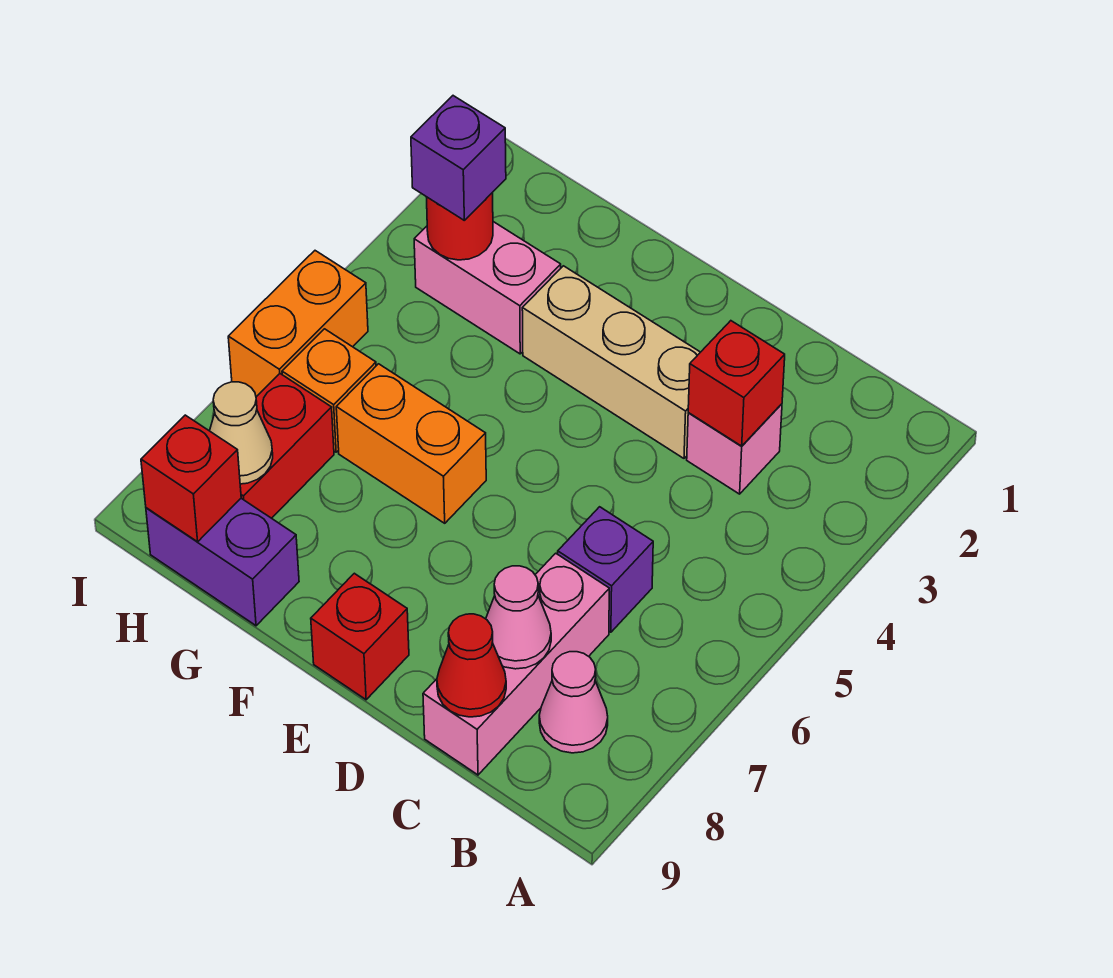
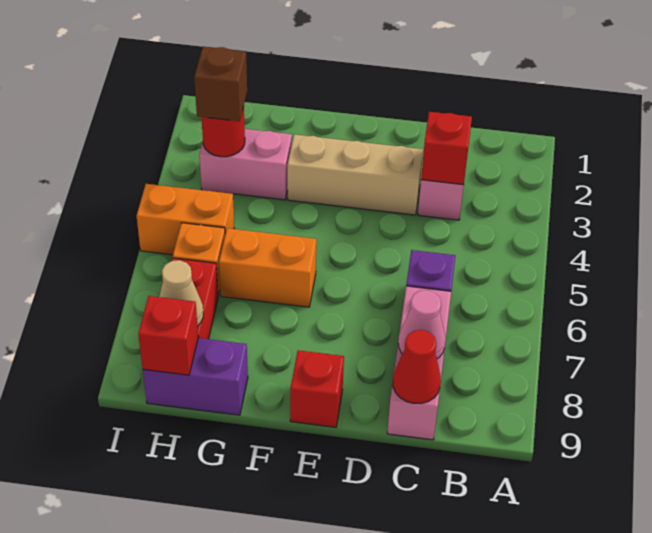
pink 1x1 cone [539,652,608,753] -> none
purple 1x1 brick [411,96,506,220] -> brown 1x1 brick [194,47,247,121]
orange 1x2 brick [228,251,368,397] -> orange 1x2 brick turned to [137,184,234,255]

